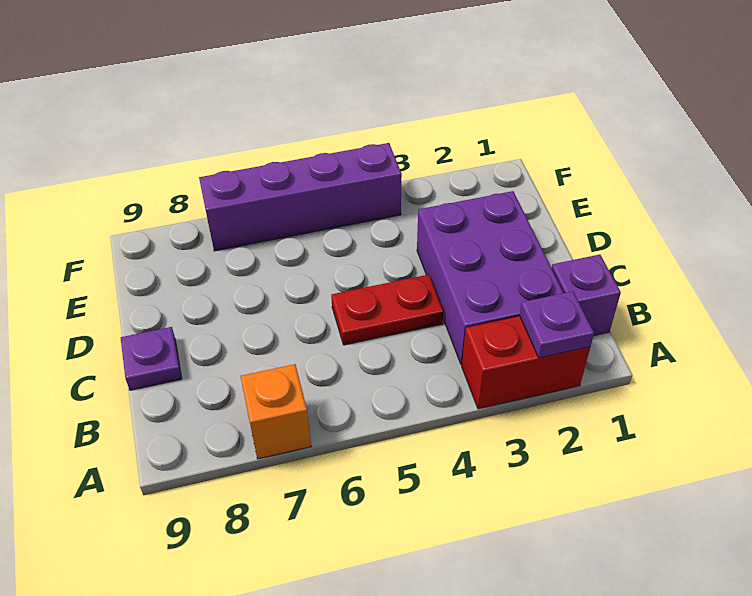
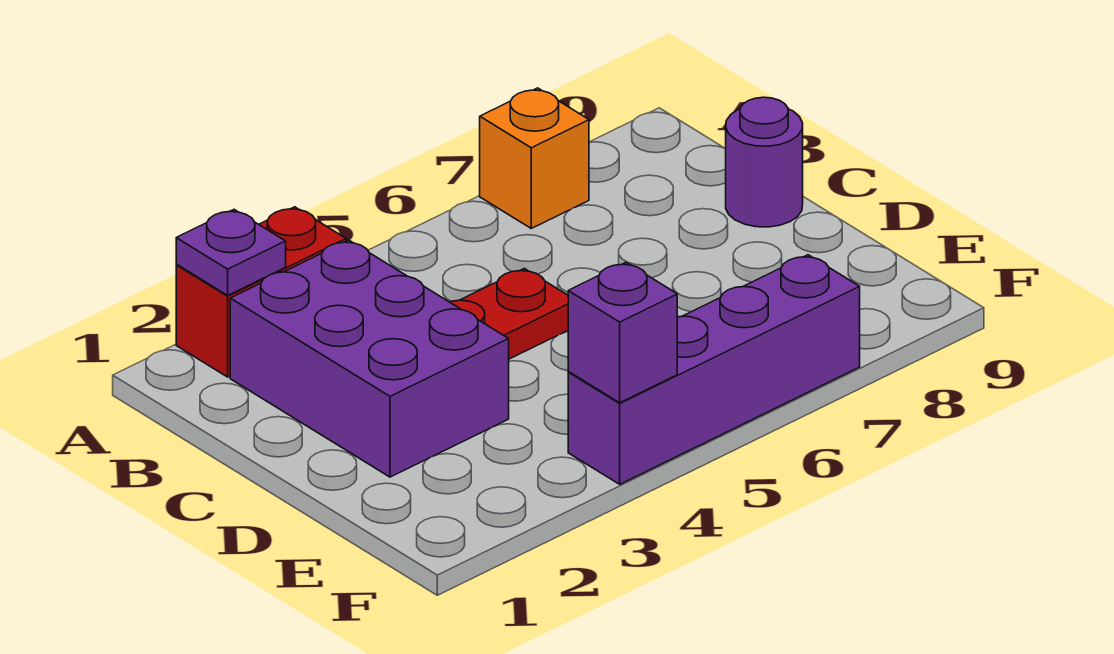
purple 1x1 brick [552,255,621,336] -> purple 1x1 brick moved to [568,262,677,403]
purple 1x1 plate [121,327,182,390] -> purple 1x1 round brick [726,97,803,227]

